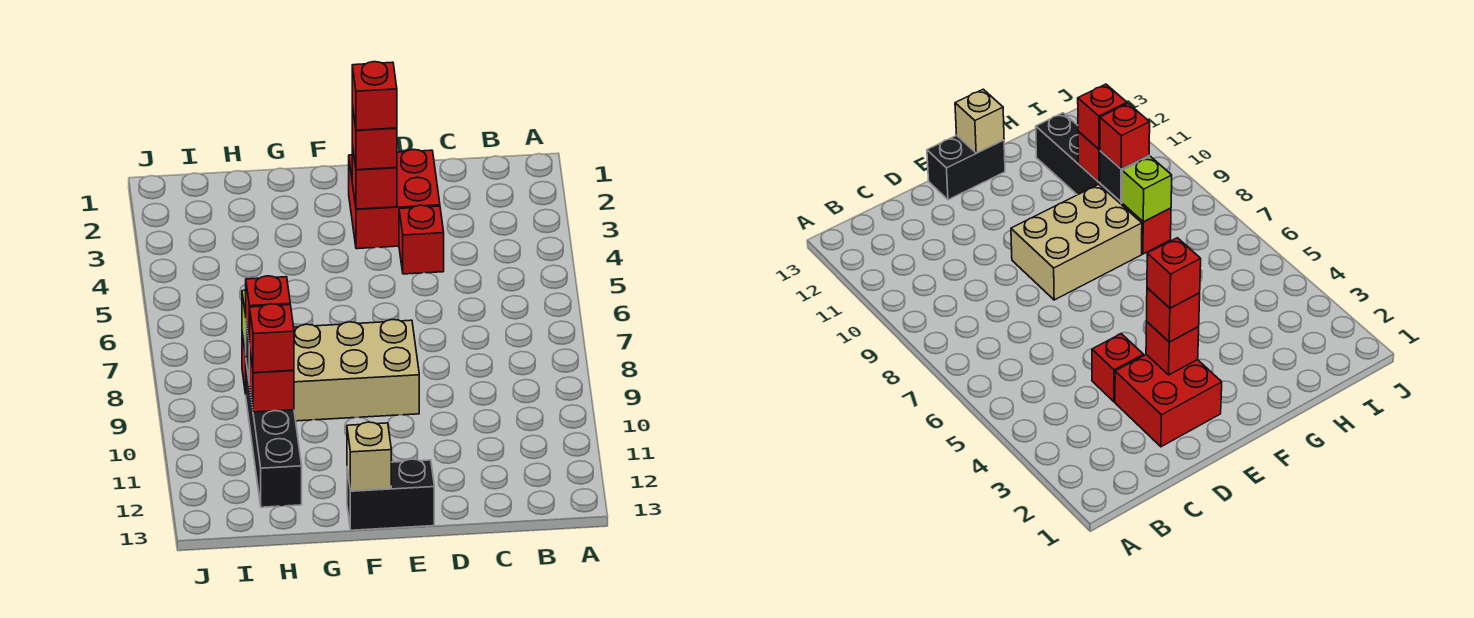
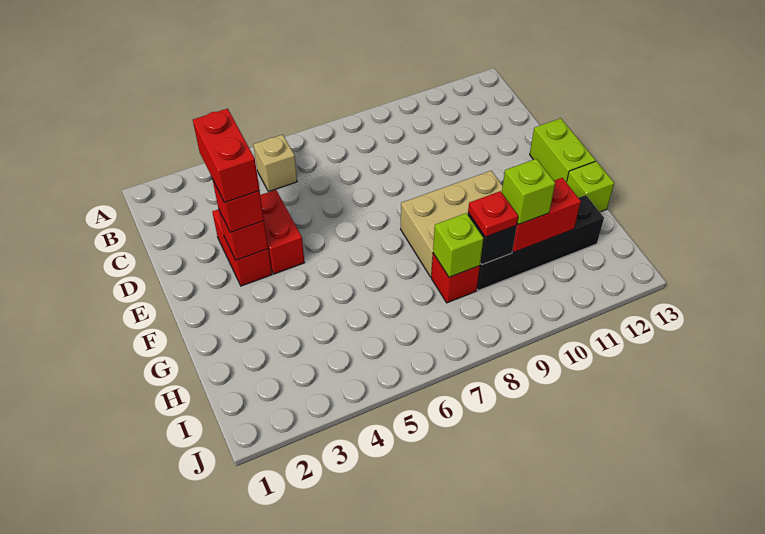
red 2x2 brick [349,149,440,249] -> red 1x2 brick [212,209,272,286]
red 1x1 brick [399,205,444,274] -> red 1x2 brick [260,190,305,274]
red 1x1 brick [352,62,397,130] -> red 1x2 brick [193,109,260,203]
tan 2x3 brick [294,320,419,421] -> tan 2x3 brick turned to [401,171,503,277]
black 1x2 brick [347,459,434,530] -> lime 1x2 brick [530,118,595,183]
tan 1x1 brick [347,422,391,491] -> tan 1x1 brick moved to [253,135,297,192]
none -> lime 1x1 brick [567,161,614,212]
red 1x1 brick [246,276,290,344] -> red 1x1 plate [468,191,518,237]
red 1x1 brick [250,353,294,412] -> red 1x2 brick [512,178,581,252]
red 1x1 brick [249,304,294,373] -> lime 1x1 brick [502,159,555,224]

